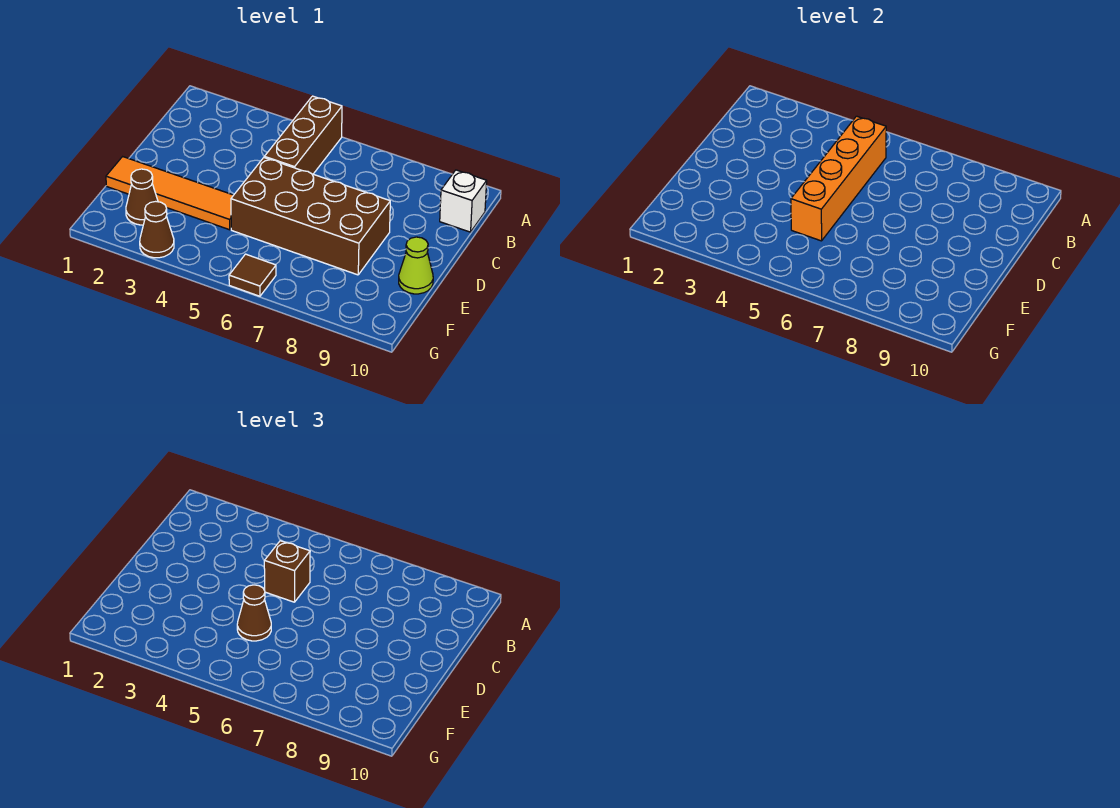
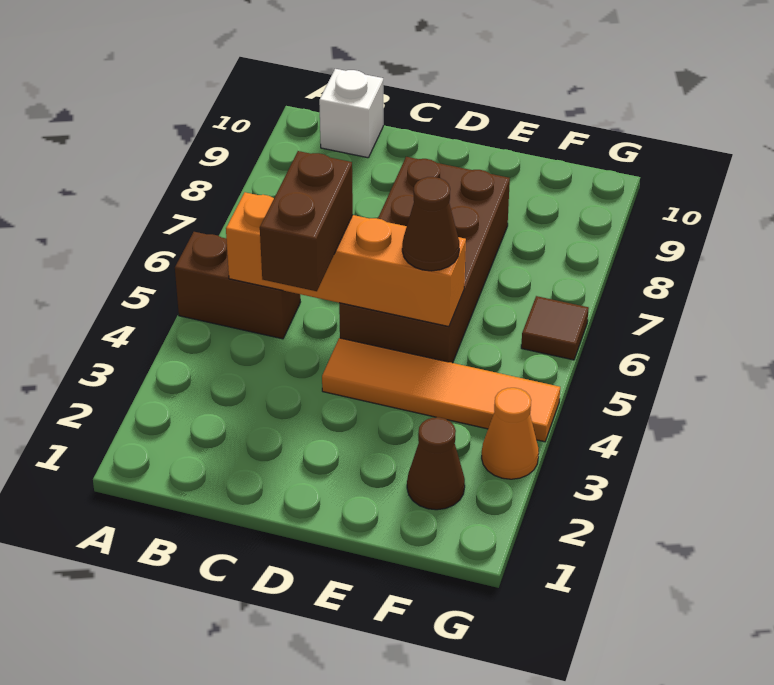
brown 1x3 brick [264,96,342,174] -> brown 1x2 brick [175,232,300,339]
brown 1x1 brick [264,541,310,602] -> brown 1x2 brick [260,151,353,291]
orange 1x4 tile [106,157,233,230] -> orange 1x4 tile turned to [322,338,560,442]
lime 1x1 cone [399,237,433,294] -> none
brown 1x1 cone [140,201,174,258] -> orange 1x1 cone [482,388,539,479]

